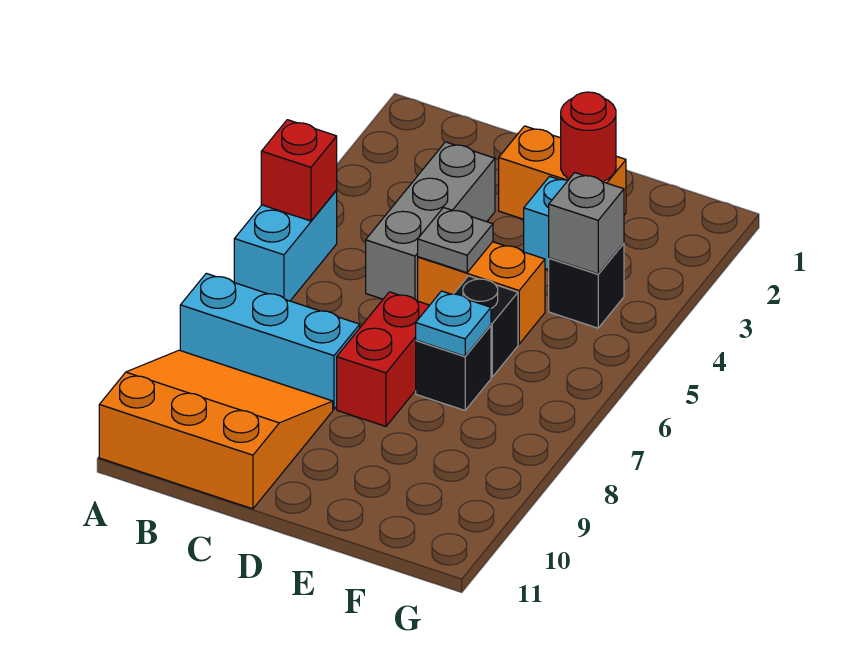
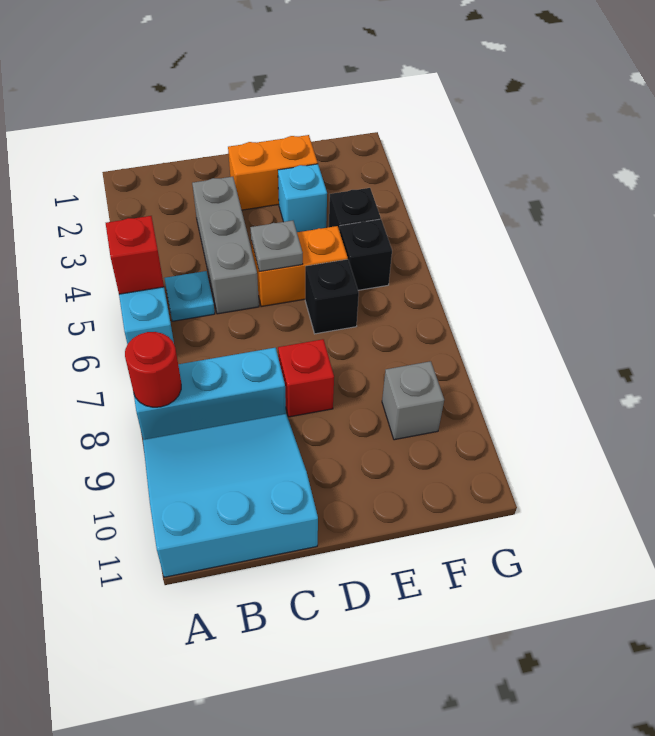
orange 3x3 slope [99,350,333,509] -> cyan 3x3 slope [143,414,318,577]
red 1x2 brick [337,292,430,426] -> red 1x1 brick [278,339,334,417]
red 1x1 round brick [561,92,616,182] -> red 1x1 round brick moved to [125,332,181,407]
black 1x1 brick [416,325,491,410] -> black 1x1 brick moved to [340,219,392,290]
cyan 1x1 plate [416,291,491,356] -> cyan 1x1 plate moved to [164,271,215,321]
grey 1x1 brick [549,173,624,274] -> grey 1x1 brick moved to [382,361,444,440]

